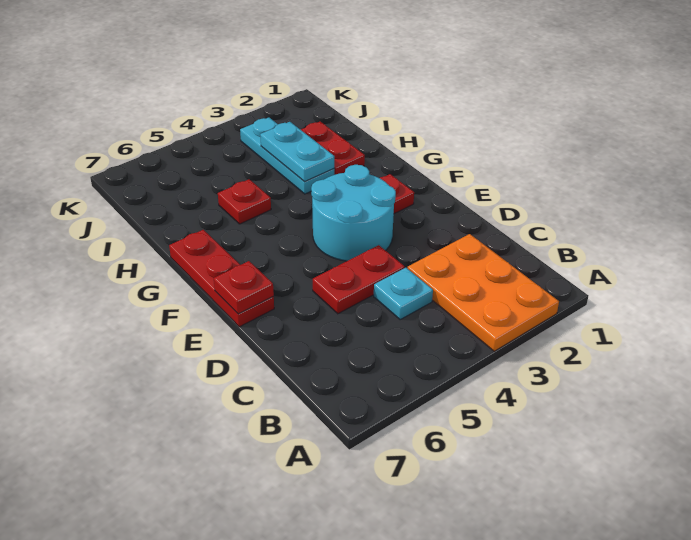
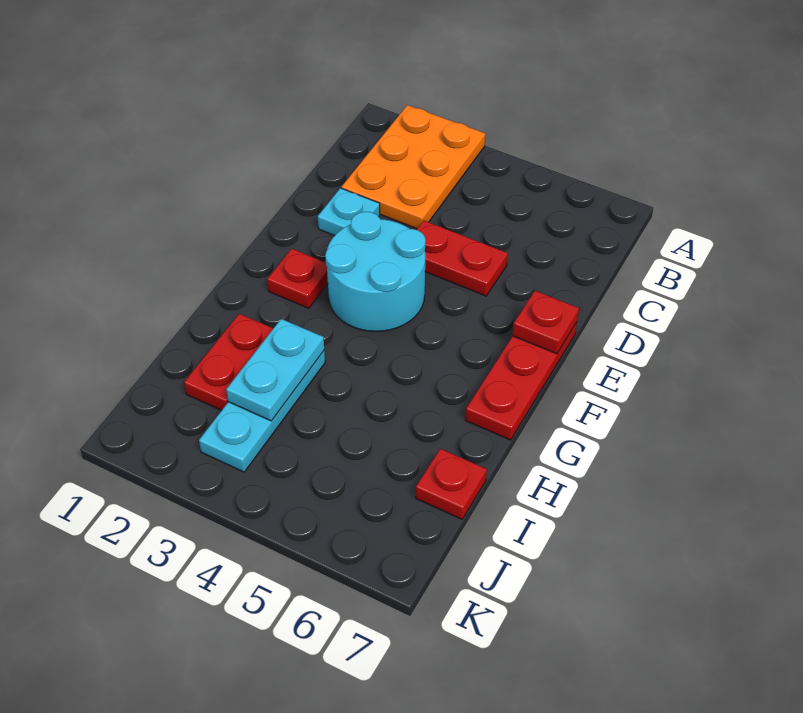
cyan 1x1 plate [374,268,433,319] -> cyan 1x1 plate moved to [318,188,380,236]
red 1x1 plate [218,179,271,224] -> red 1x1 plate moved to [416,449,487,519]

